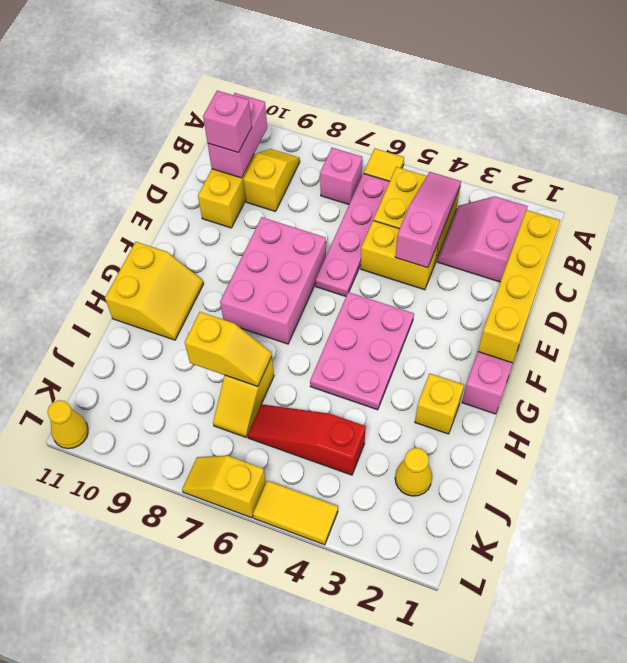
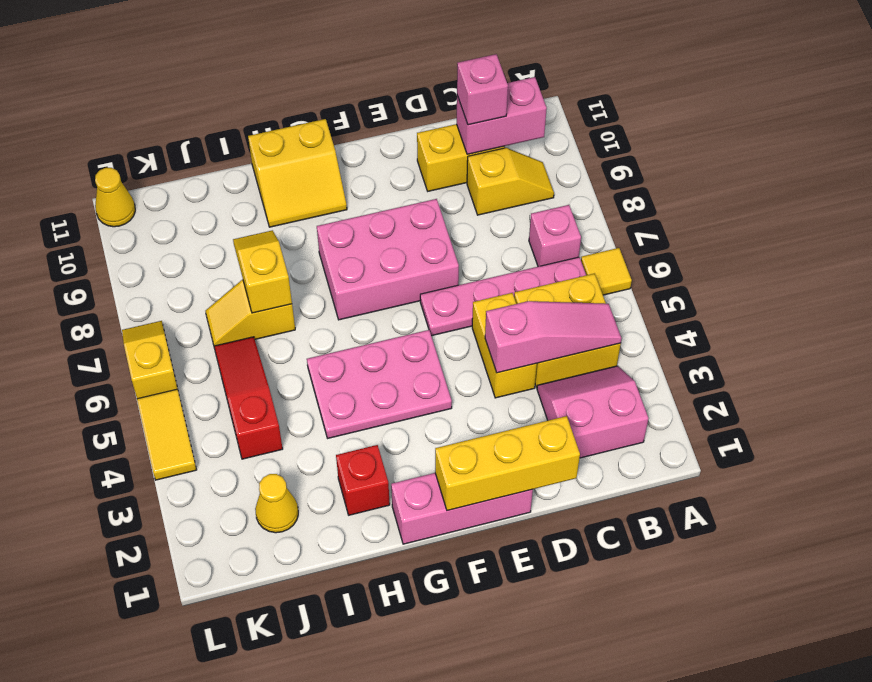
yellow 1x4 brick [478,210,560,363] -> yellow 1x3 brick [435,416,580,511]
yellow 1x1 brick [415,373,464,434] -> red 1x1 brick [336,445,390,515]
yellow 1x2 slope [184,312,272,386] -> yellow 1x2 slope turned to [233,230,292,313]

